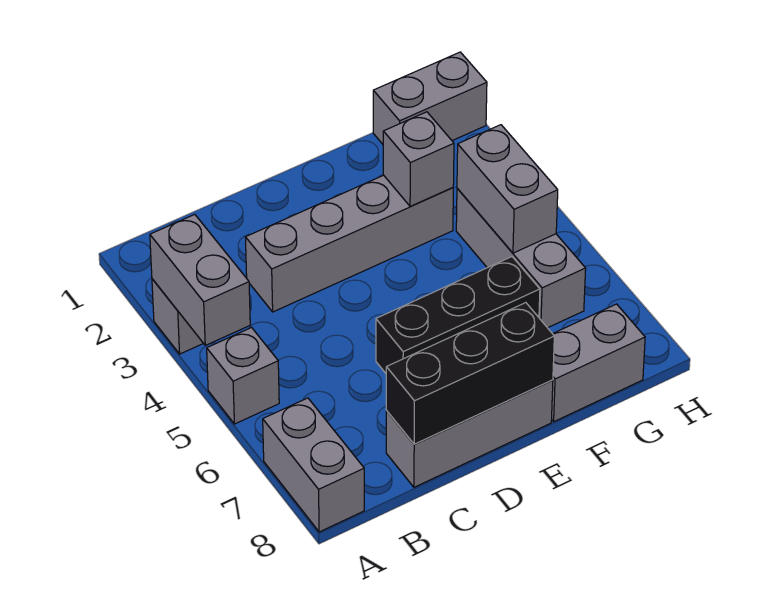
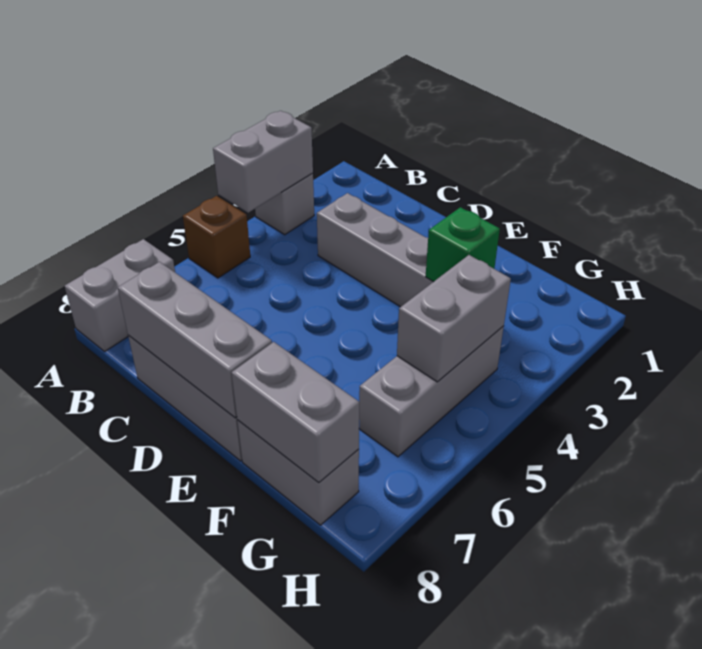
grey 1x1 brick [207,328,279,424] -> brown 1x1 brick [183,196,250,278]
black 1x3 brick [386,303,554,444] -> grey 1x3 brick [118,262,272,418]
black 1x3 brick [376,257,540,373] -> none
grey 1x1 brick [383,112,454,206] -> green 1x1 brick [426,207,500,282]
grey 1x2 brick [373,52,487,144] -> grey 1x2 brick moved to [232,342,359,483]

